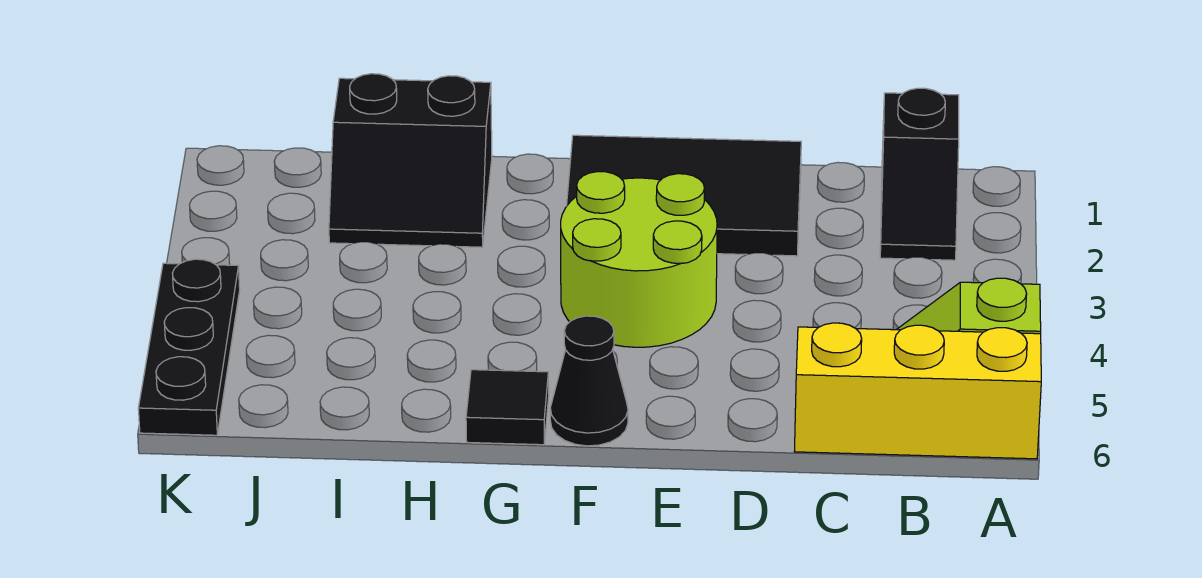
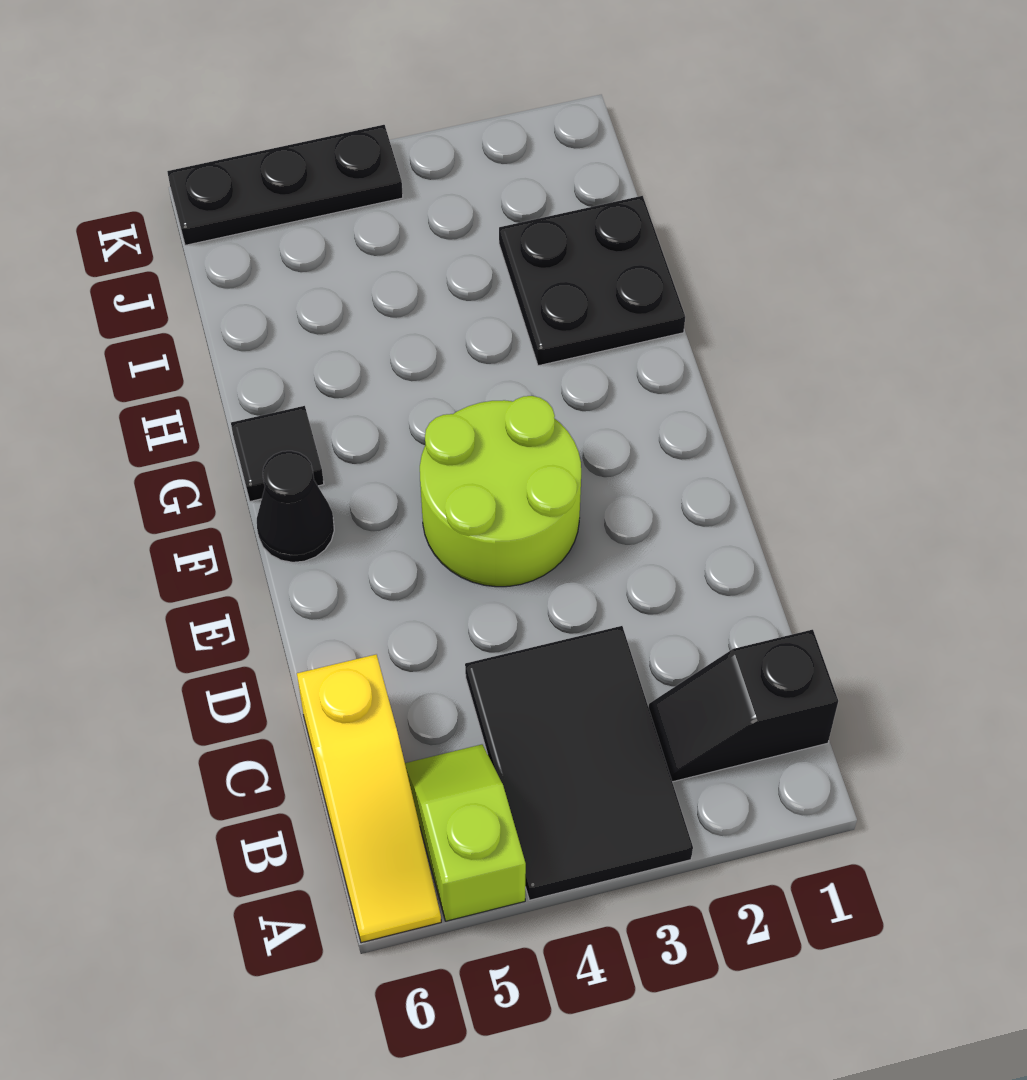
yellow 1x3 brick [794,323,1041,459] -> yellow 1x3 slope [297,655,441,943]
black 2x3 tile [567,135,801,256] -> black 2x3 tile moved to [465,626,693,900]
black 2x2 slope [329,74,492,247] -> black 2x2 plate [499,196,685,366]

